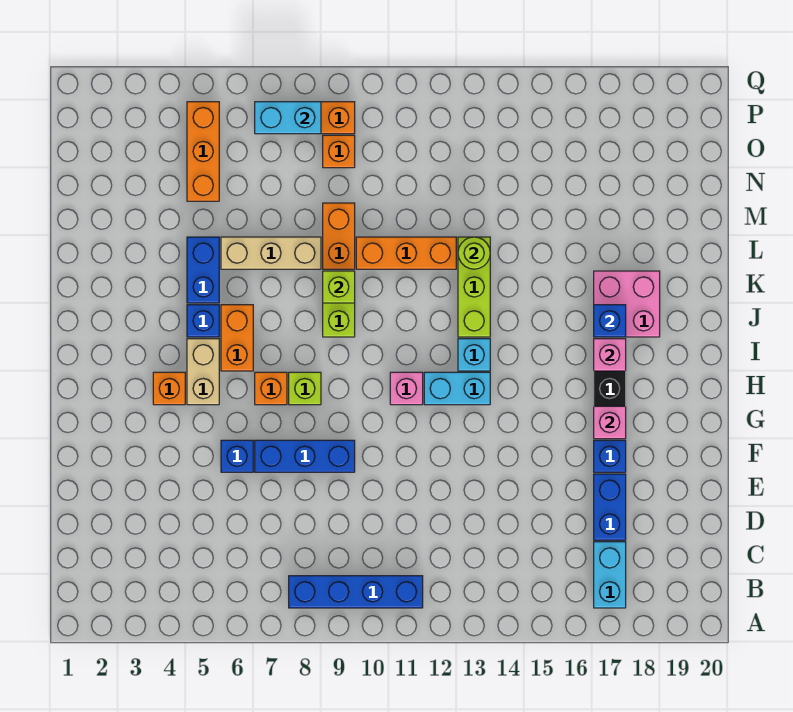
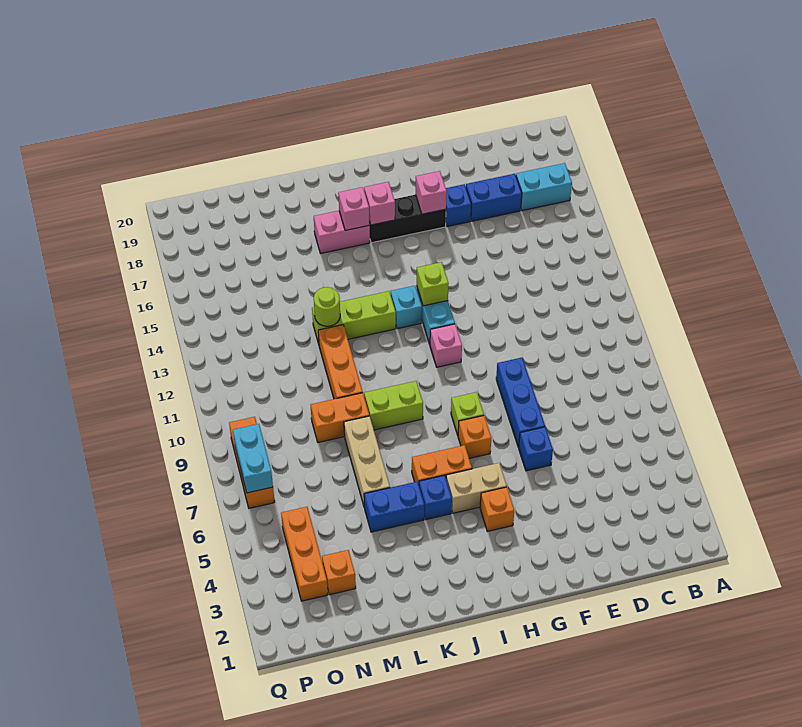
blue 1x4 brick [289,576,423,608] -> none
pink 2x2 brick [594,271,660,337] -> pink 1x2 brick [314,211,370,253]
blue 1x1 brick [594,305,626,337] -> pink 1x1 brick [338,187,369,230]
lime 1x1 brick [323,271,355,303] -> lime 1x1 brick moved to [417,262,449,306]
orange 1x3 brick [187,102,219,201] -> orange 1x3 brick turned to [281,507,328,601]
orange 1x1 brick [323,135,355,168] -> orange 1x1 brick moved to [322,550,356,595]

